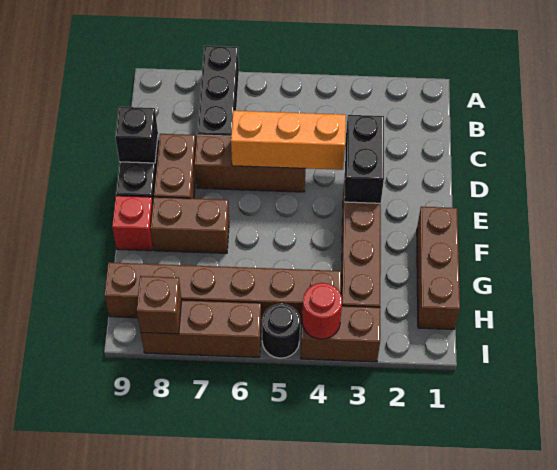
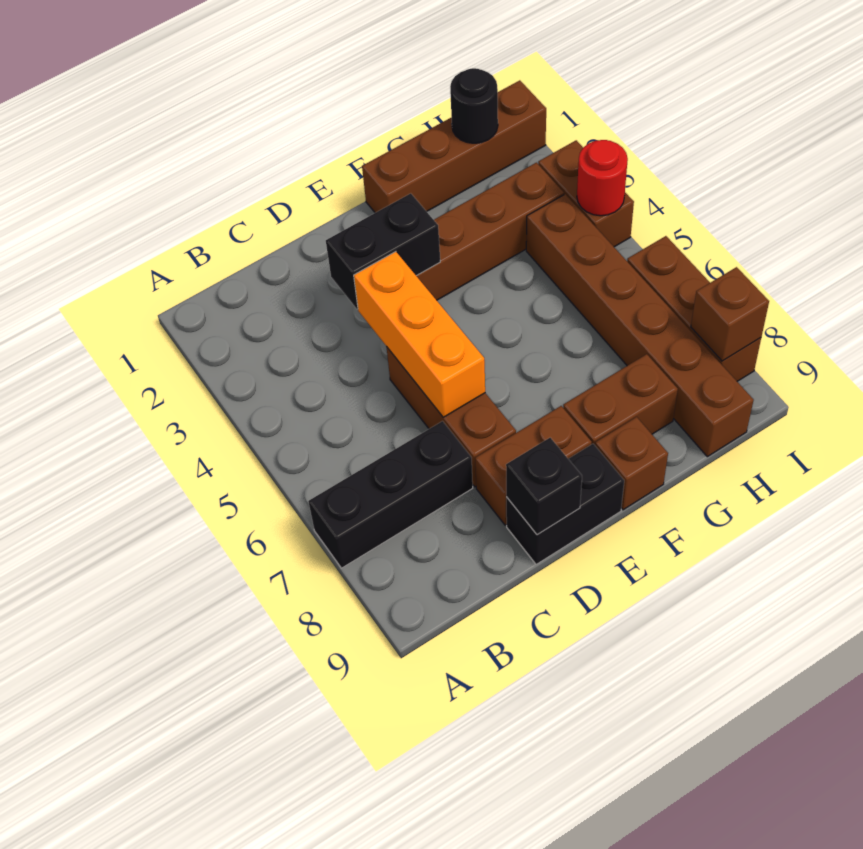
brown 1x3 brick [417,207,460,329] -> brown 1x4 brick [362,80,546,213]
brown 1x2 brick [151,197,229,253] -> brown 1x2 brick turned to [563,354,678,445]
red 1x1 brick [112,196,153,251] -> brown 1x1 brick [595,417,668,510]
black 1x1 round brick [262,304,300,358] -> black 1x1 round brick moved to [450,68,498,143]

